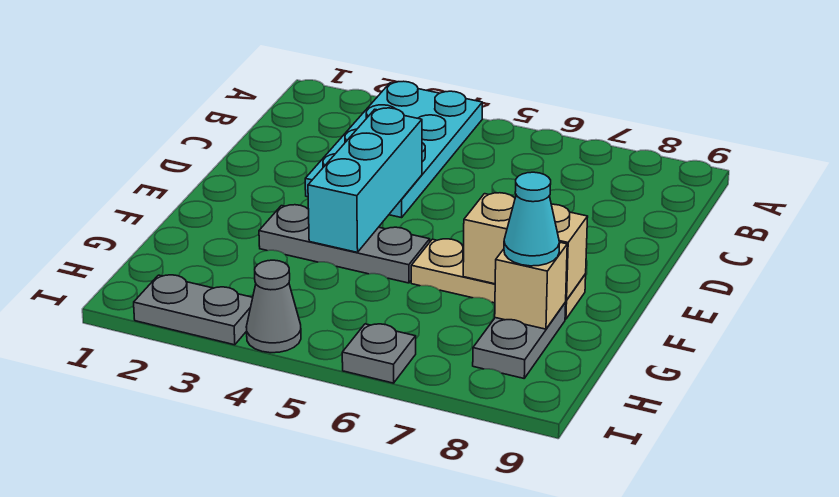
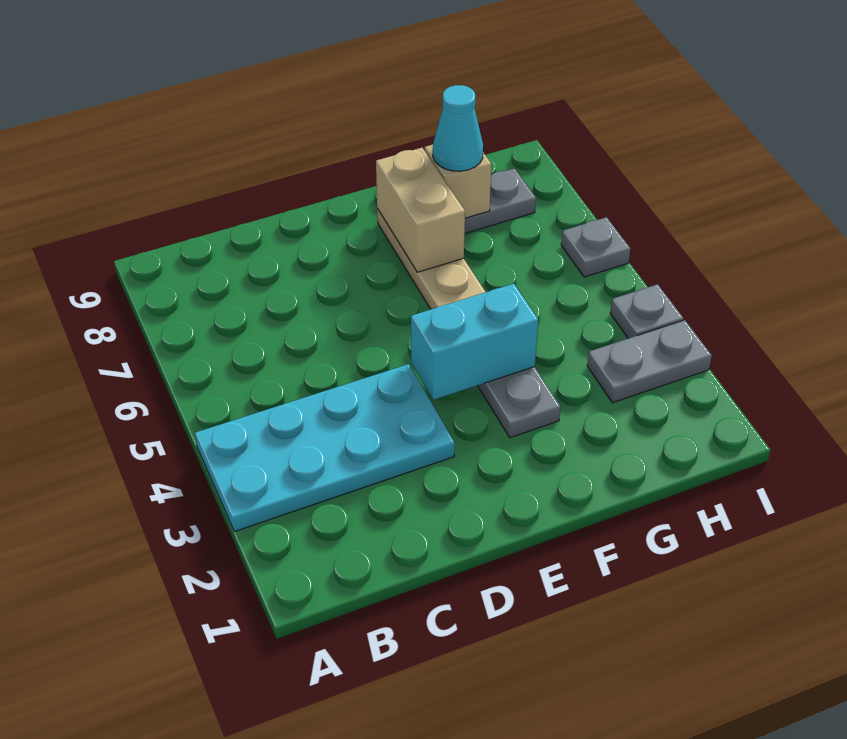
cyan 1x3 brick [308,108,422,252] -> cyan 1x2 brick [411,284,538,400]
grey 1x2 plate [134,275,253,345] -> grey 1x2 plate turned to [587,320,712,403]
grey 1x1 cone [246,260,301,353] -> grey 1x1 plate [610,284,683,338]

